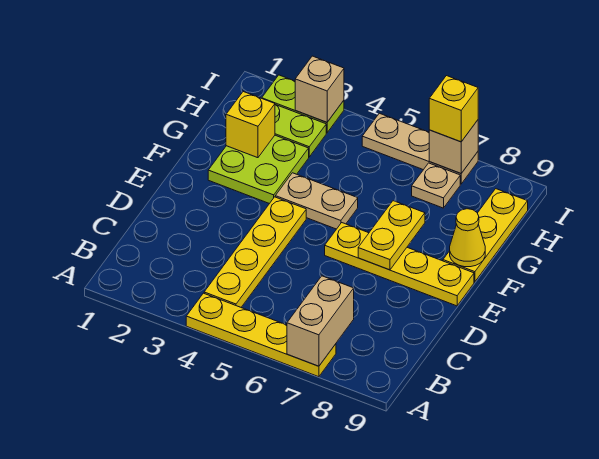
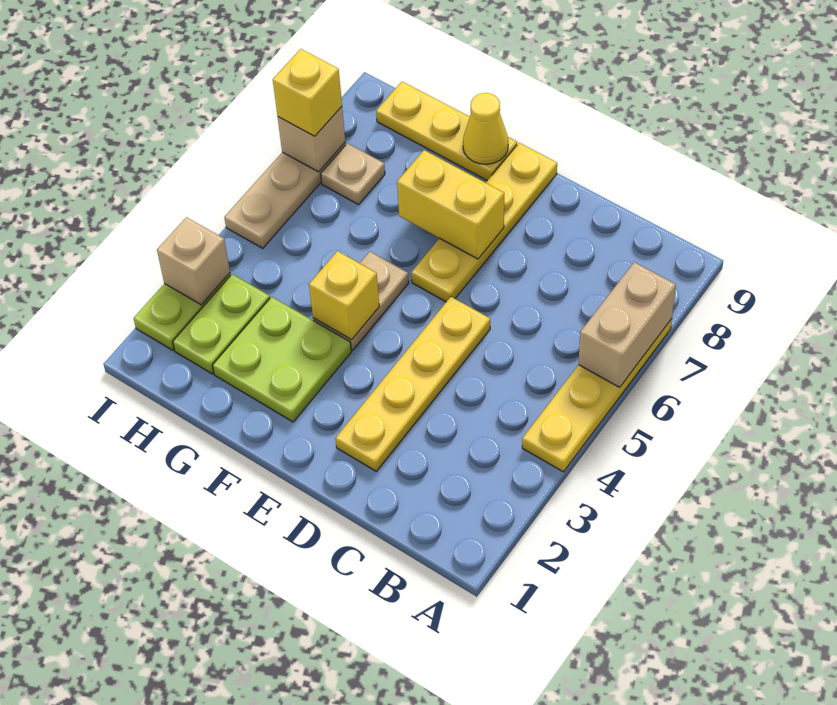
tan 1x2 brick [287,276,354,366] -> tan 1x2 brick turned to [578,262,676,387]
yellow 1x4 plate [204,197,306,307] -> yellow 1x4 plate turned to [335,297,490,471]
yellow 1x2 plate [358,201,425,270] -> yellow 1x2 brick [397,150,504,259]
yellow 1x1 brick [226,92,275,158] -> yellow 1x1 brick moved to [309,251,379,340]

